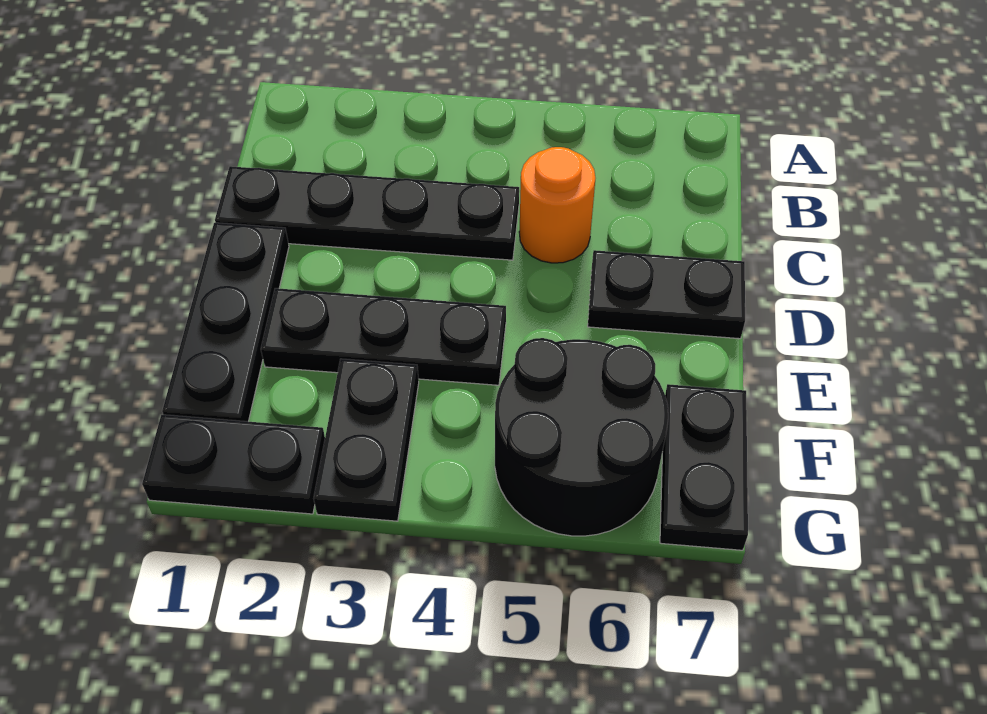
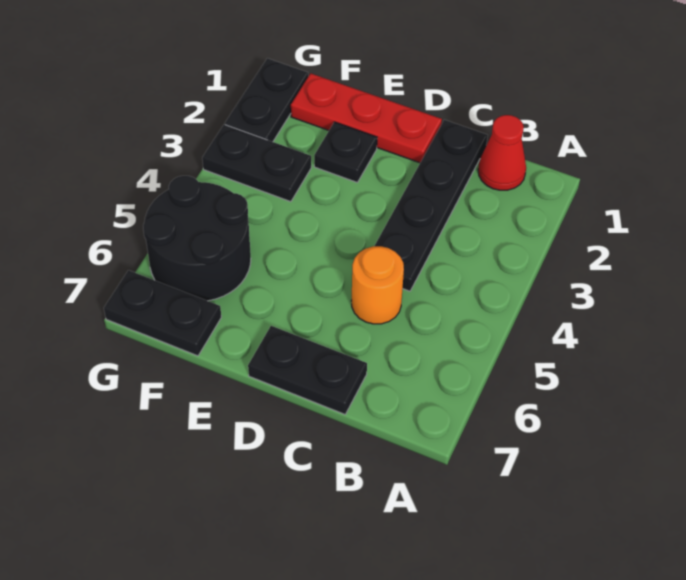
none -> red 1x1 cone [478,115,526,190]
black 1x3 plate [162,223,289,422] -> red 1x3 plate [291,73,442,163]
black 1x2 plate [588,250,745,339] -> black 1x2 plate turned to [248,326,367,414]
black 1x3 plate [261,288,506,385] -> black 1x1 plate [314,122,377,182]

